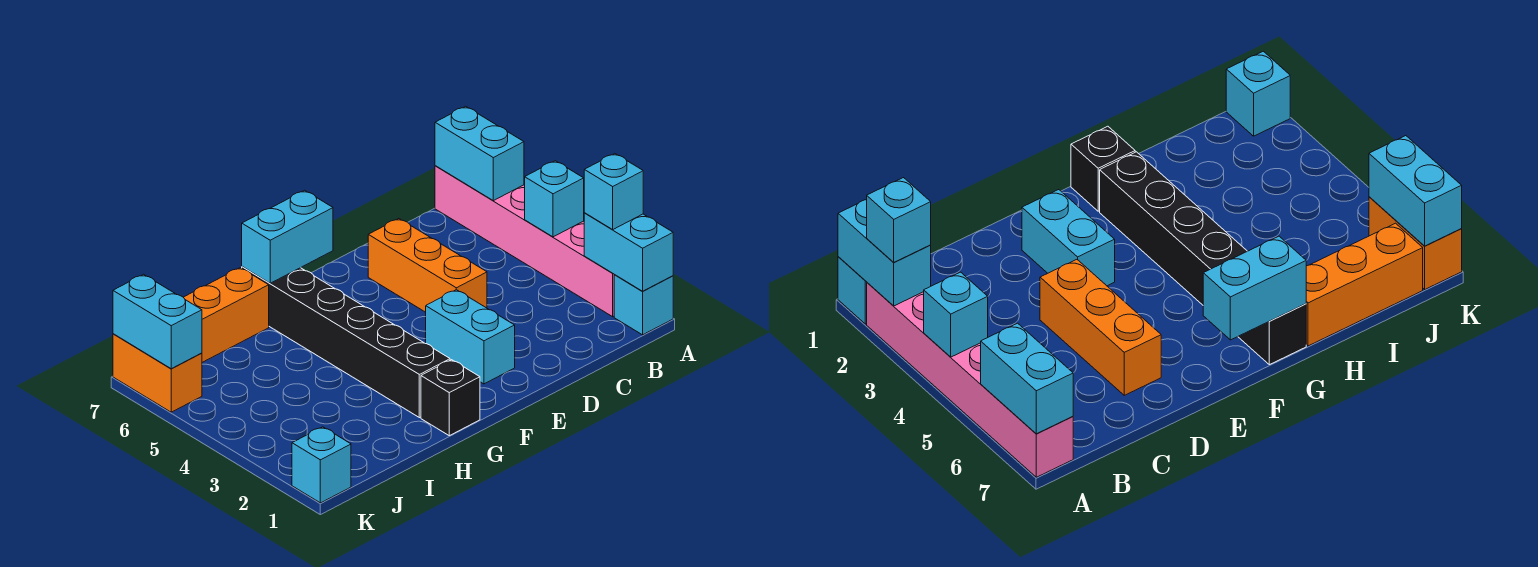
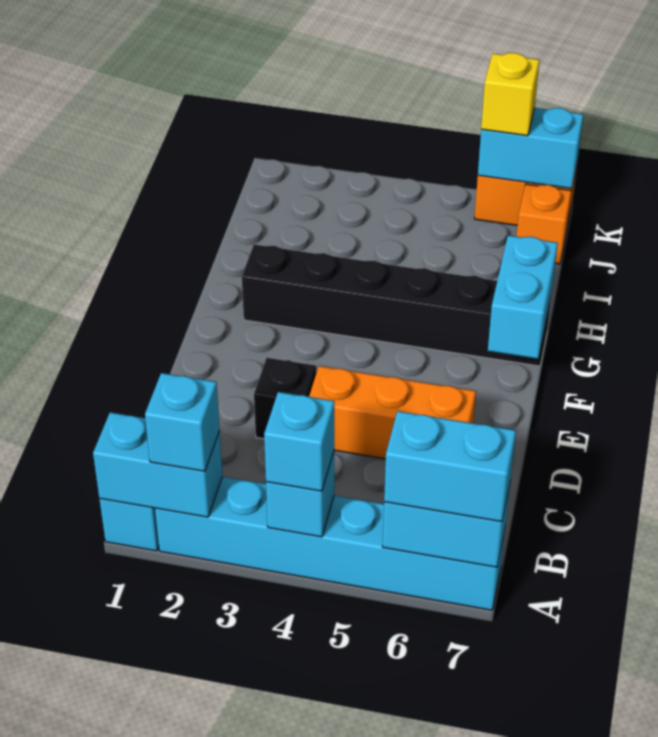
pink 1x6 brick [435,166,614,317] -> cyan 1x6 brick [155,477,505,610]
cyan 1x2 brick [426,290,515,384] -> cyan 1x2 brick moved to [384,411,516,522]
black 1x1 brick [421,360,480,436] -> black 1x1 brick moved to [254,358,316,439]
orange 1x3 brick [183,268,269,362] -> orange 1x1 brick [516,184,572,264]
cyan 1x1 brick [292,427,351,503] -> cyan 1x1 brick moved to [264,392,334,491]
none -> yellow 1x1 brick [481,53,539,136]

